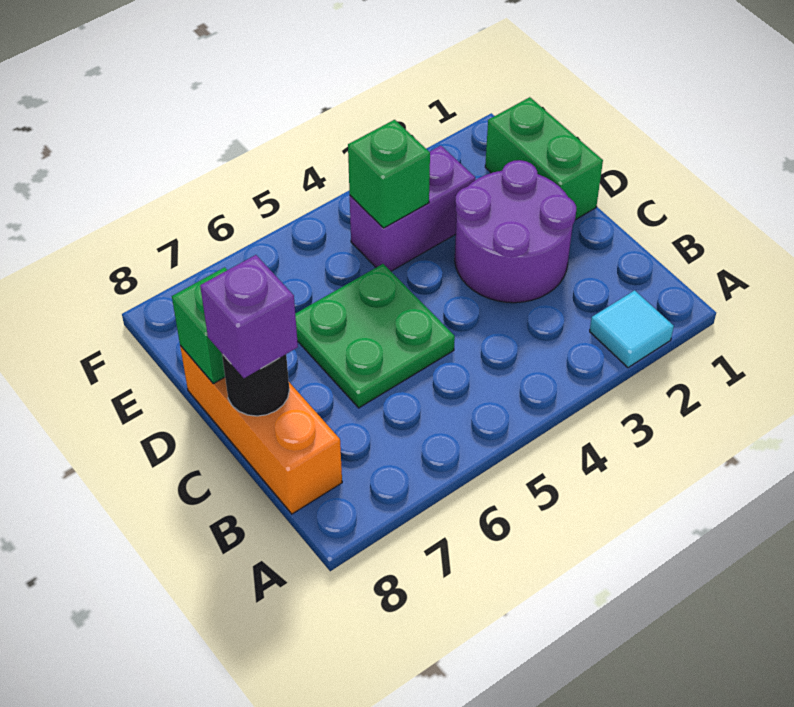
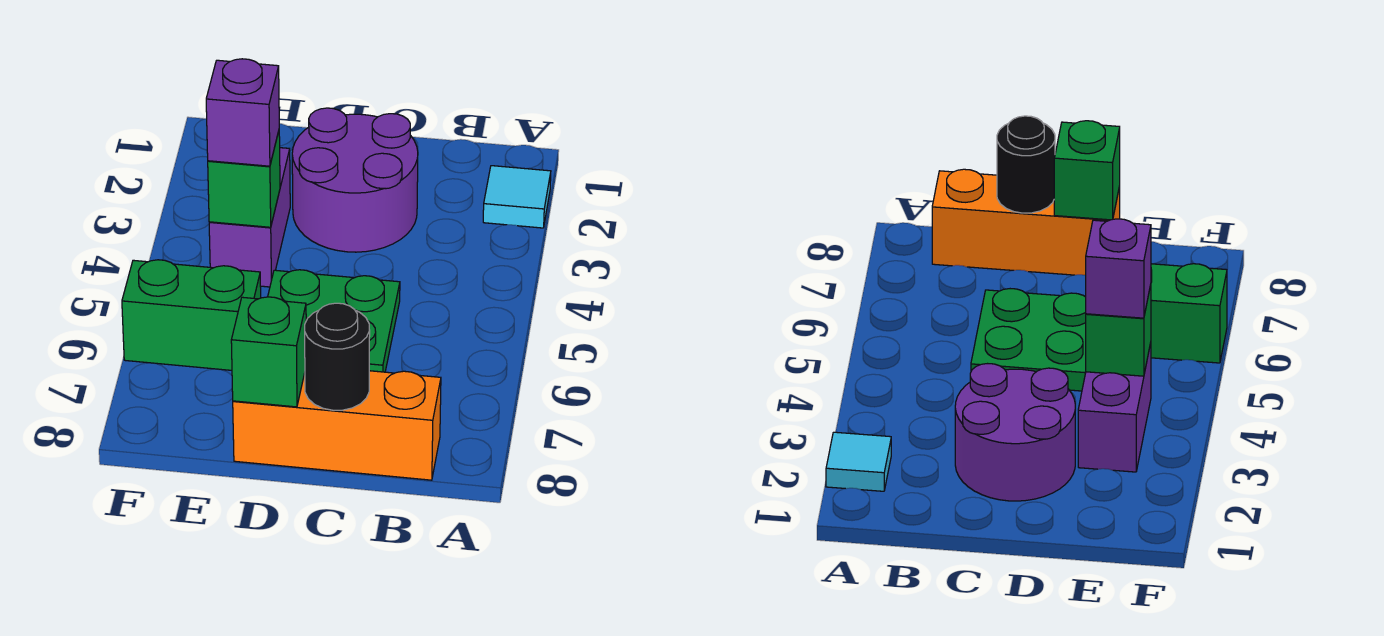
purple 1x1 brick [200,255,298,378] -> purple 1x1 brick moved to [206,59,279,166]
green 1x2 brick [485,97,603,220] -> green 1x2 brick moved to [122,260,261,370]

